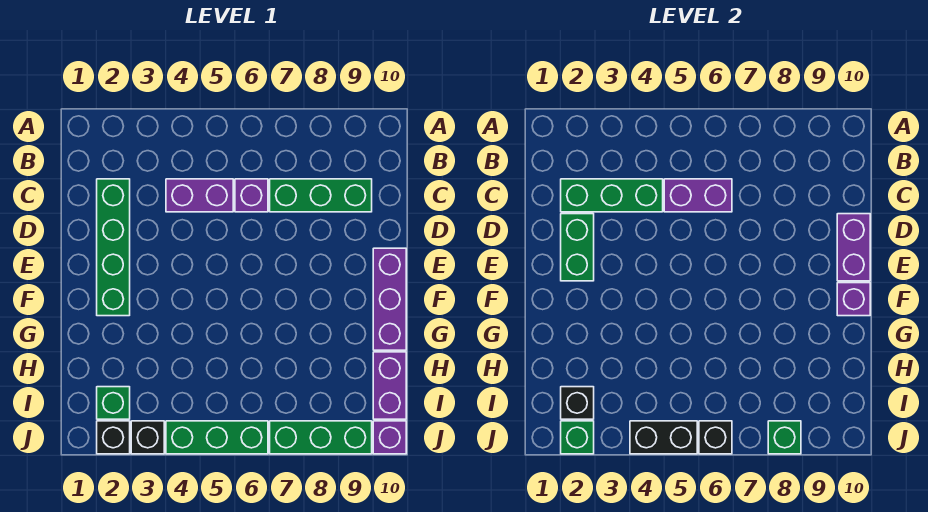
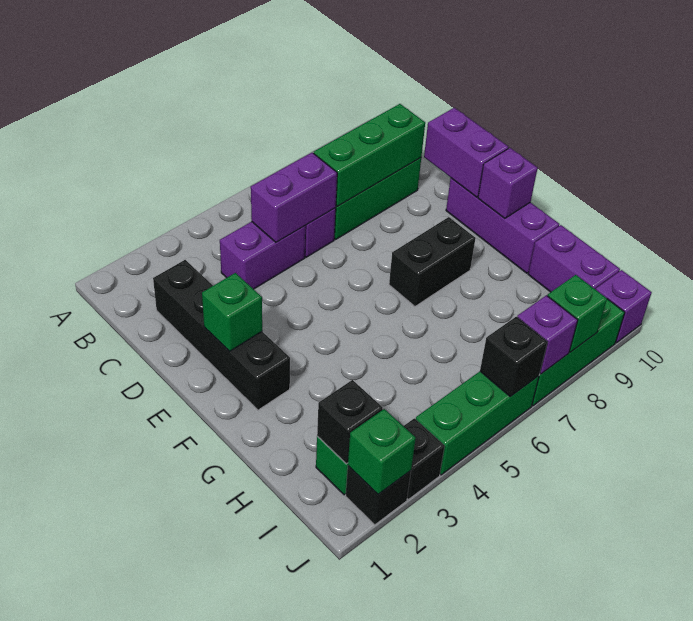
green 1x4 brick [97,179,130,316] -> black 1x4 brick [153,260,290,410]
green 1x3 brick [561,179,663,212] -> green 1x3 brick moved to [314,104,425,207]
green 1x2 brick [561,214,594,281] -> green 1x1 brick [202,273,262,351]
black 1x2 brick [630,421,697,454] -> black 1x2 brick moved to [389,217,476,306]
none -> purple 1x1 brick [517,295,578,374]

